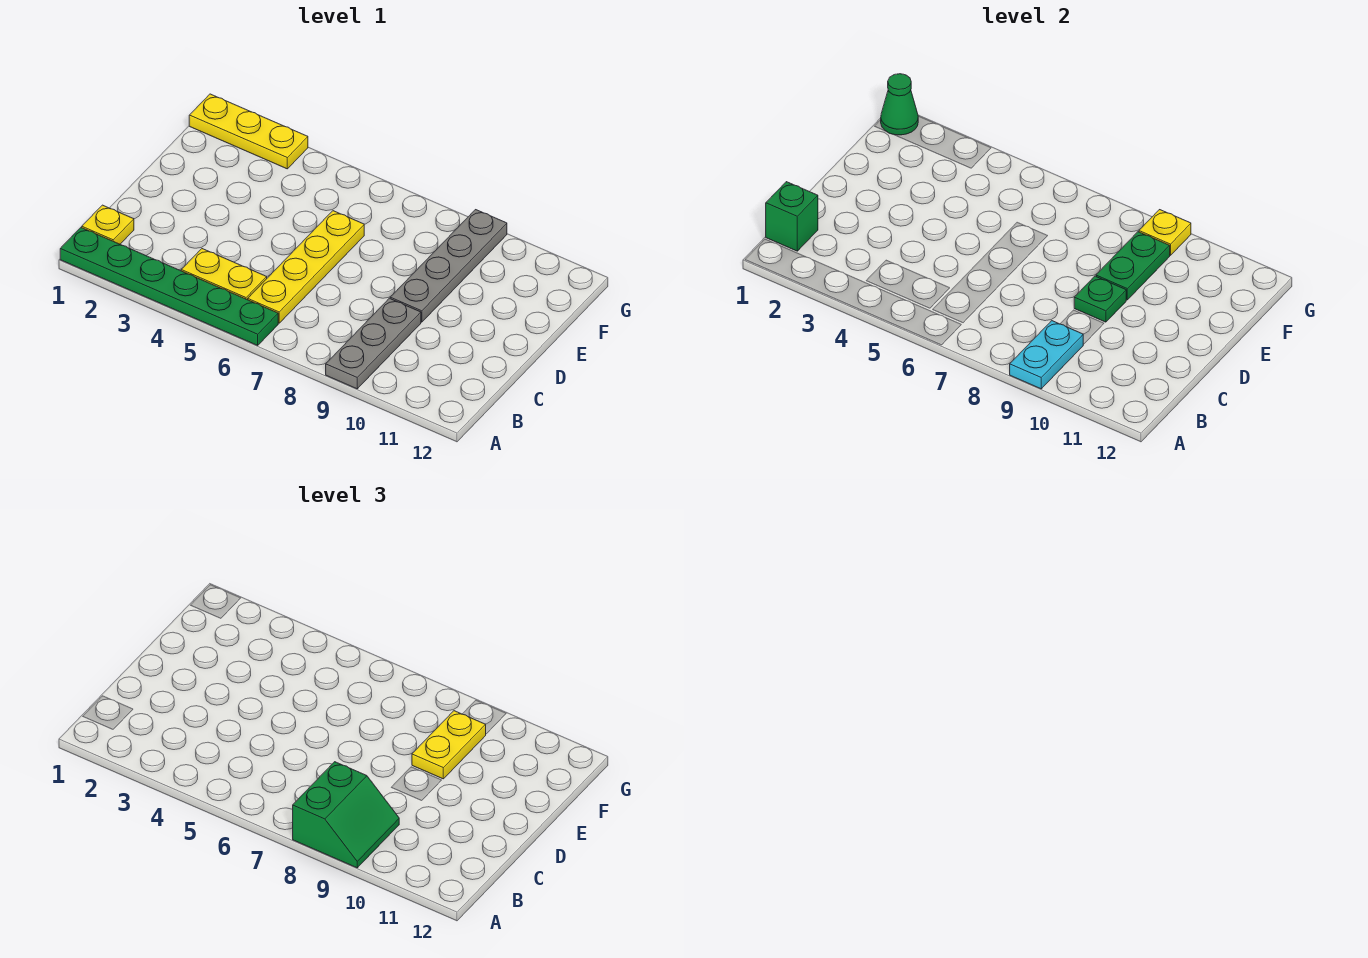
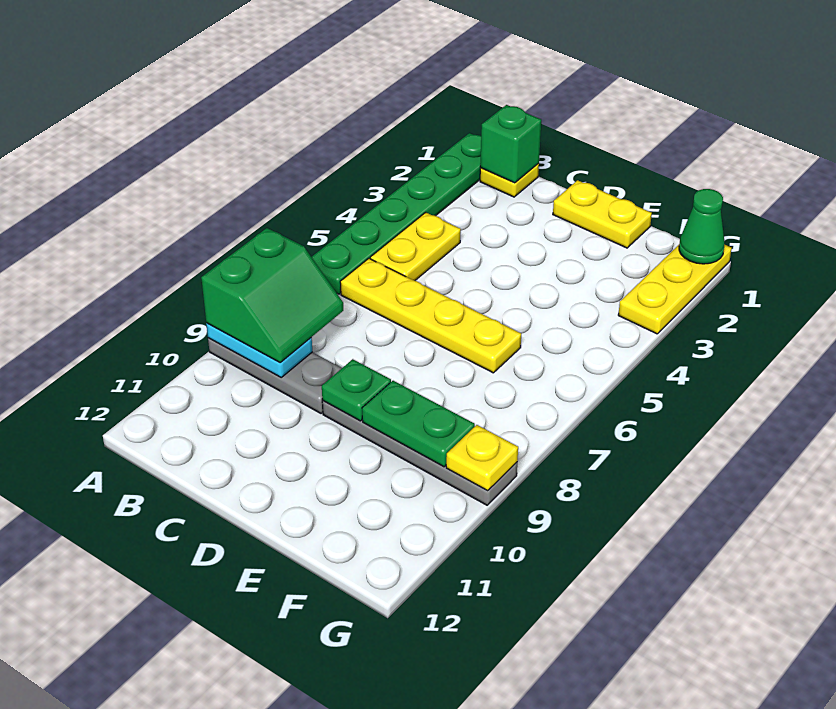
green 2x2 slope [293,762,399,868] -> green 2x2 slope turned to [201,228,343,362]
yellow 1x2 plate [412,711,486,779] -> yellow 1x2 plate moved to [553,180,652,248]

